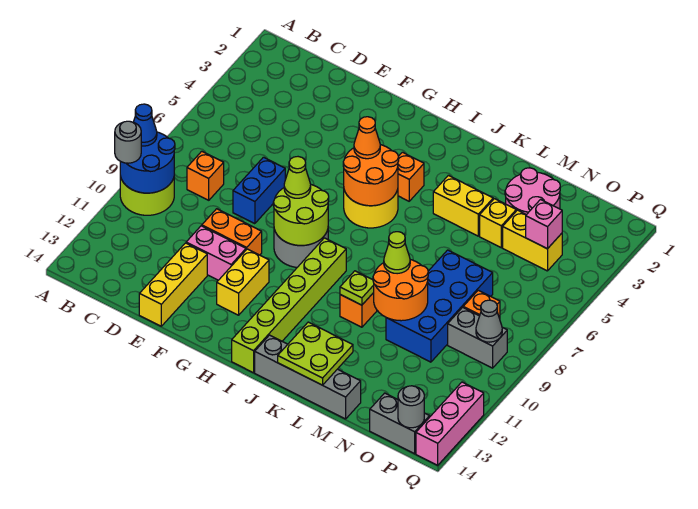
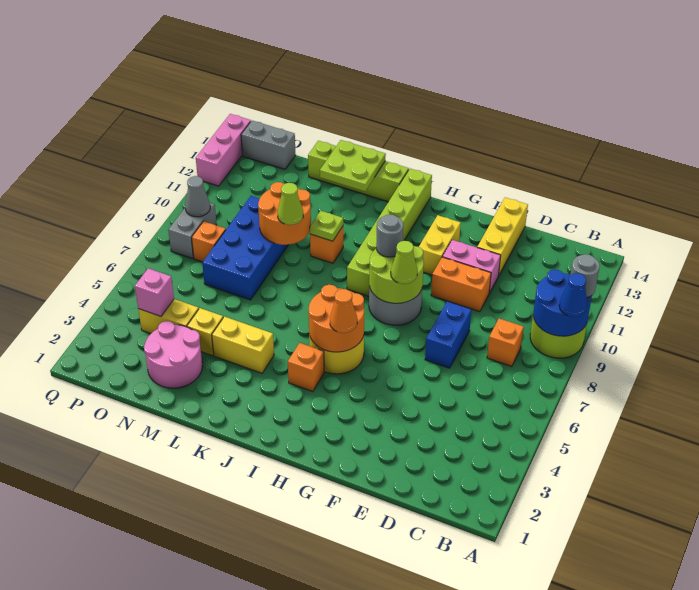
grey 1x4 brick [255,335,361,419] -> lime 1x4 brick [308,141,409,202]
grey 1x2 brick [448,307,507,368] -> grey 1x2 brick turned to [168,203,217,258]
grey 1x1 round brick [398,386,424,428] -> grey 1x1 round brick moved to [376,214,403,257]

